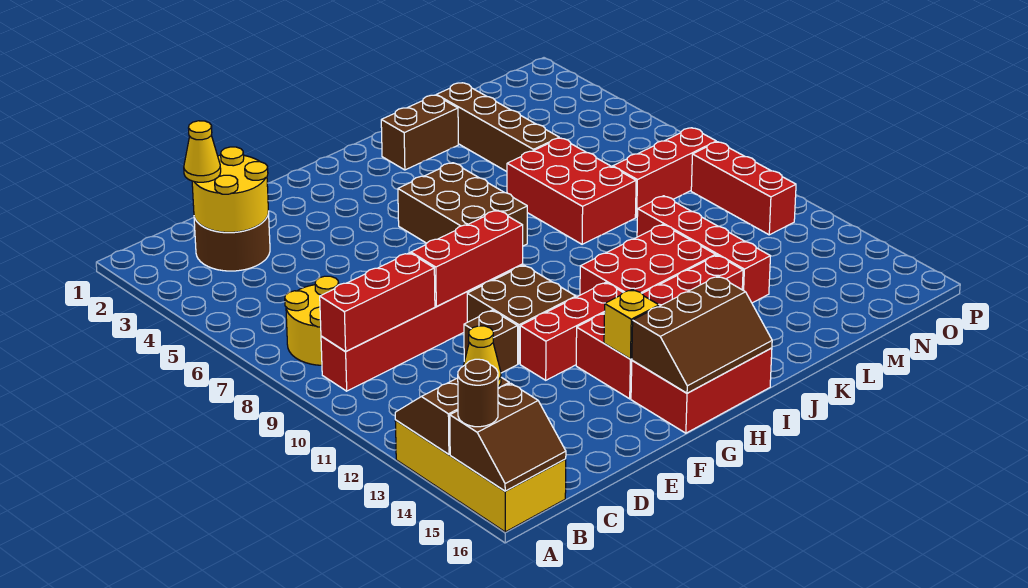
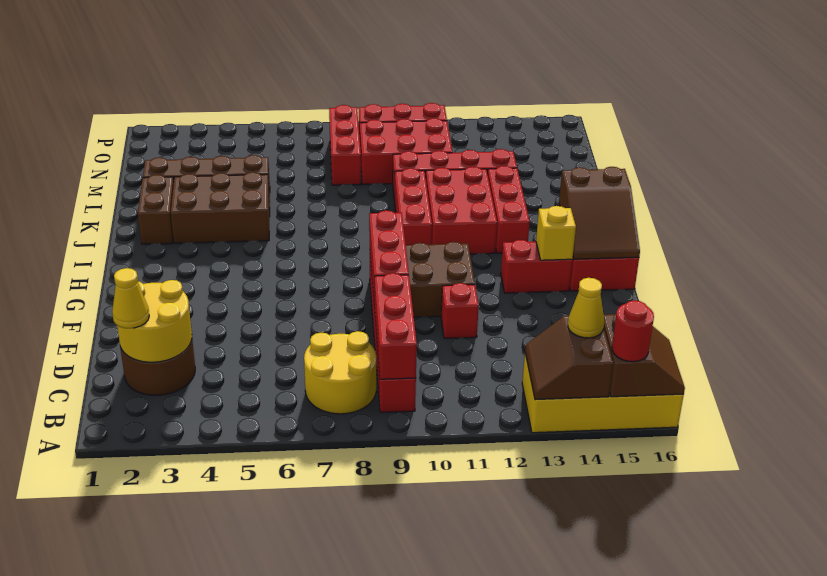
brown 1x1 round brick [458,359,498,427] -> red 1x1 round brick [612,300,654,362]
brown 1x1 brick [464,310,518,373] -> red 1x1 brick [441,283,479,338]
red 1x3 brick [520,282,623,380] -> red 1x3 brick moved to [395,168,432,245]
brown 2x3 slope [632,276,772,393] -> brown 2x3 slope turned to [559,167,640,259]
brown 2x3 brick [398,163,527,246] -> brown 2x3 brick moved to [171,172,270,243]
red 2x3 brick [507,138,636,244] -> red 2x3 brick moved to [360,118,452,184]

